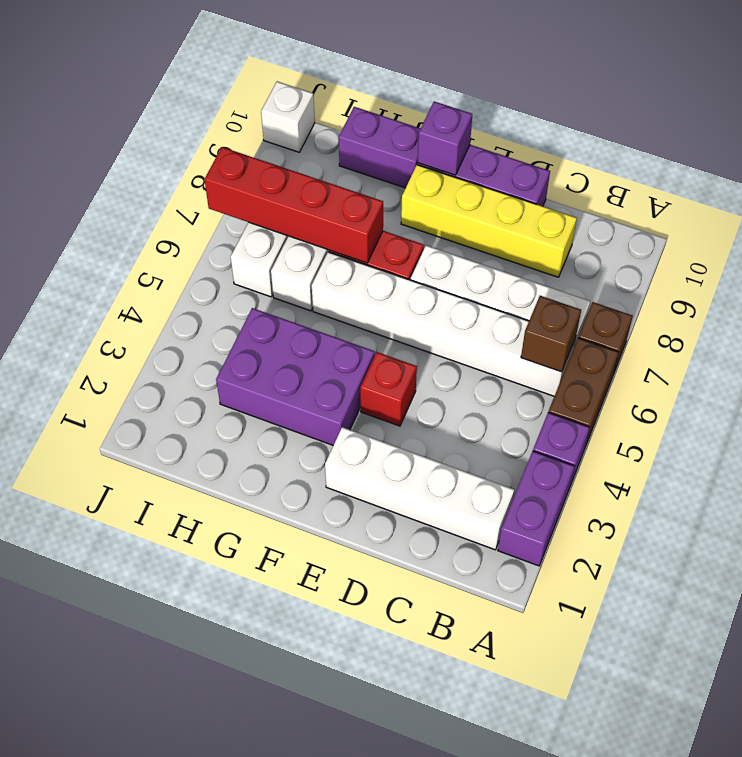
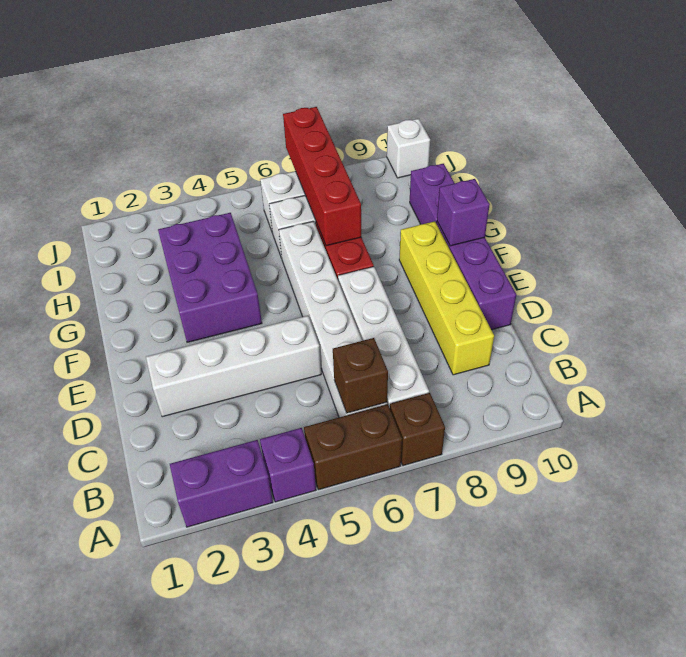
white 1x4 brick [325,427,514,550] -> white 1x4 brick turned to [146,316,321,417]
red 1x1 brick [360,352,417,426] -> none

